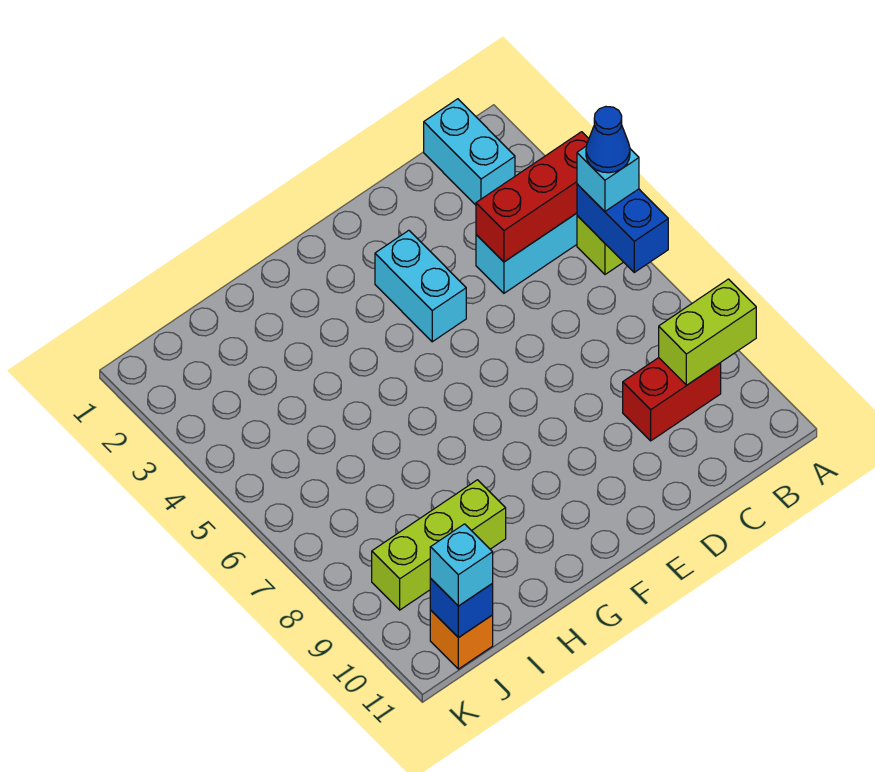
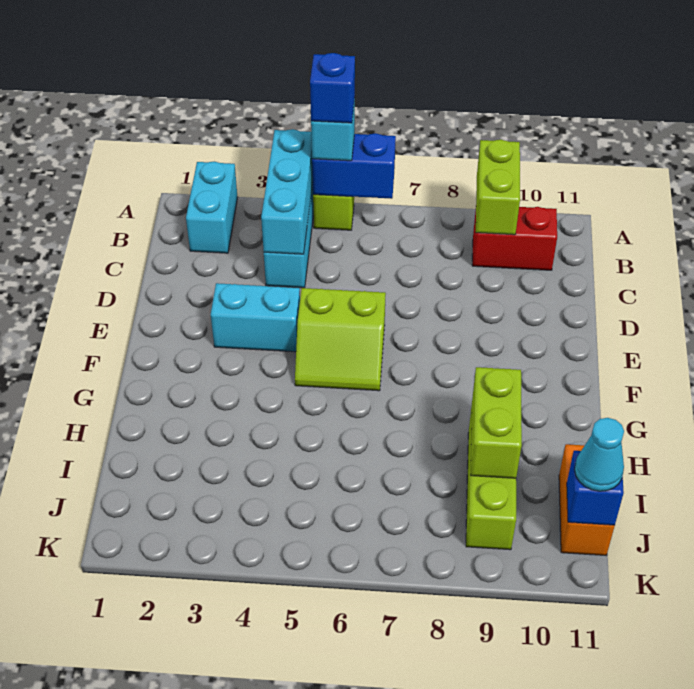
red 1x3 brick [476,132,589,262] -> cyan 1x3 brick [261,129,313,254]
blue 1x1 cone [586,107,630,173] -> blue 1x1 brick [310,53,355,123]
cyan 1x2 brick [424,99,515,205] -> cyan 1x2 brick turned to [186,162,238,253]
red 1x2 brick [623,358,721,441] -> red 1x2 brick turned to [472,207,557,270]
none -> lime 2x2 slope [295,288,386,391]
none -> lime 1x2 brick [471,367,522,478]
orange 1x1 brick [430,610,493,669] -> orange 1x2 brick [559,444,615,555]
cyan 1x1 brick [430,524,493,606] -> cyan 1x1 cone [574,418,624,491]

